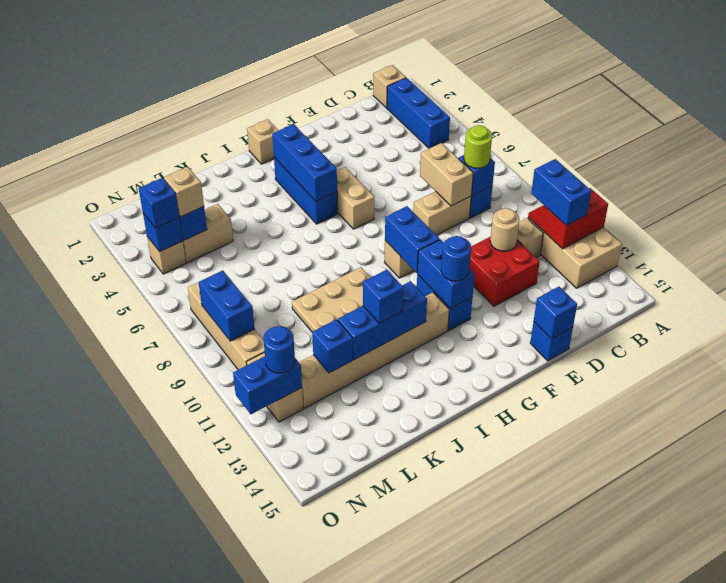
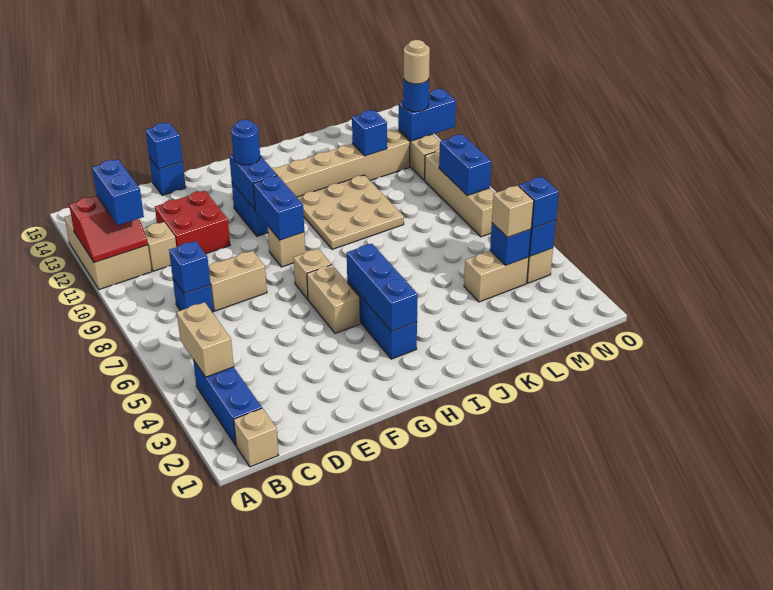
lime 1x1 round brick [464,125,492,168] -> none
tan 1x2 brick [420,143,473,206] -> tan 1x2 brick moved to [177,302,234,377]
tan 1x1 round brick [490,208,520,251] -> tan 1x1 round brick moved to [404,40,430,84]
tan 1x1 brick [247,119,279,164] -> tan 1x1 brick moved to [293,249,331,299]
blue 1x3 brick [338,281,427,360] -> none
blue 1x1 brick [363,270,404,323] -> none

